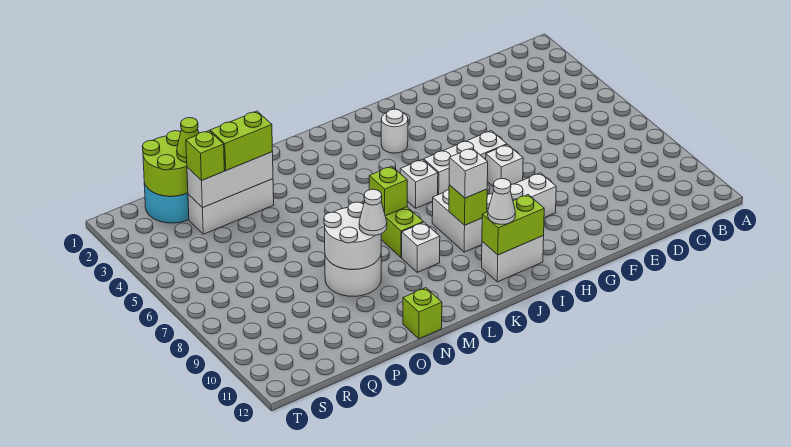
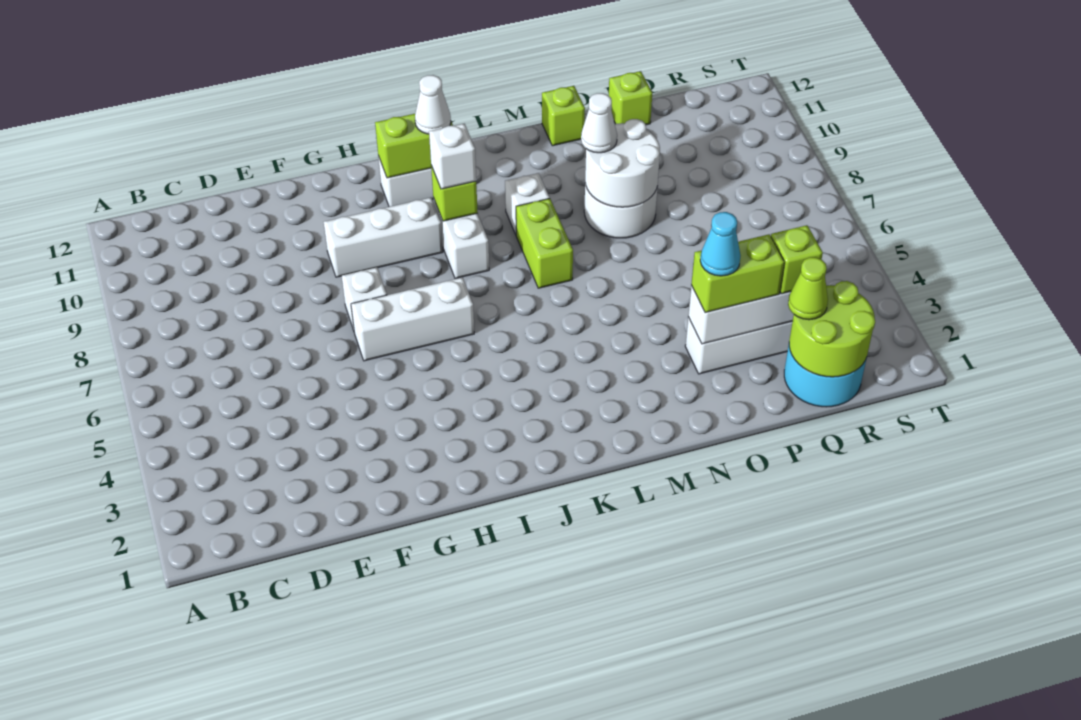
white 1x1 round brick [381,109,408,153] -> none
white 1x1 brick [400,159,438,208] -> none
lime 1x1 brick [369,166,407,216] -> lime 1x1 brick moved to [609,71,652,125]
none -> cyan 1x1 cone [700,212,741,276]

